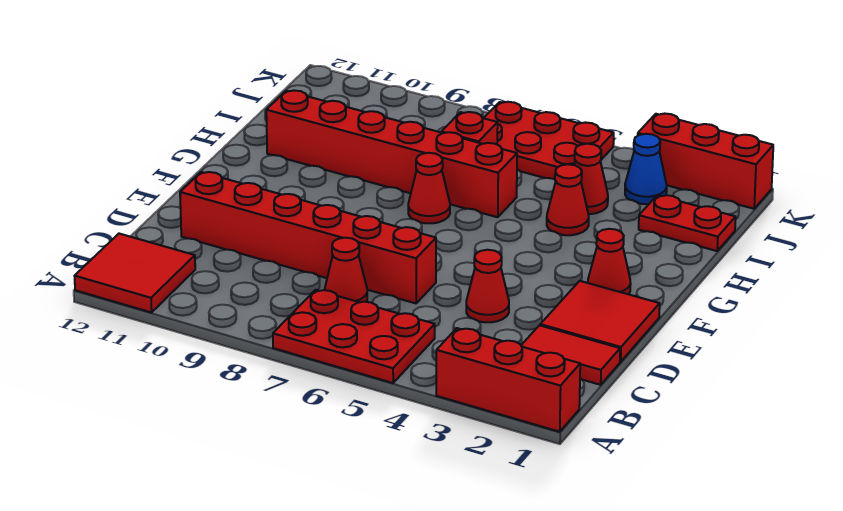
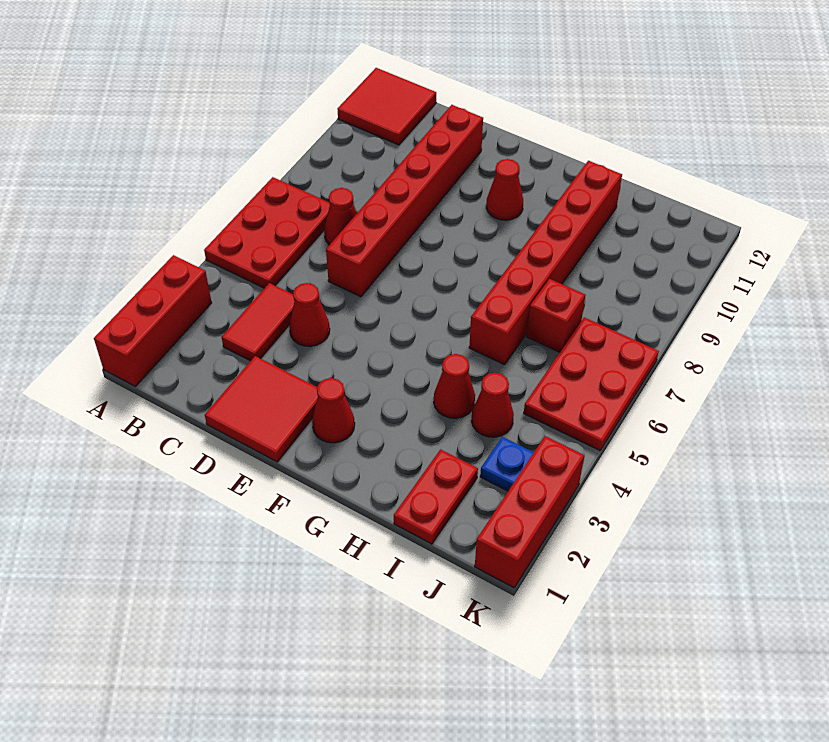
red 1x2 tile [521,325,620,385] -> red 1x2 tile moved to [222,283,294,361]
red 1x1 cone [408,153,450,223] -> red 1x1 cone moved to [486,159,523,220]
blue 1x1 cone [625,134,667,204] -> blue 1x1 plate [480,437,534,491]

